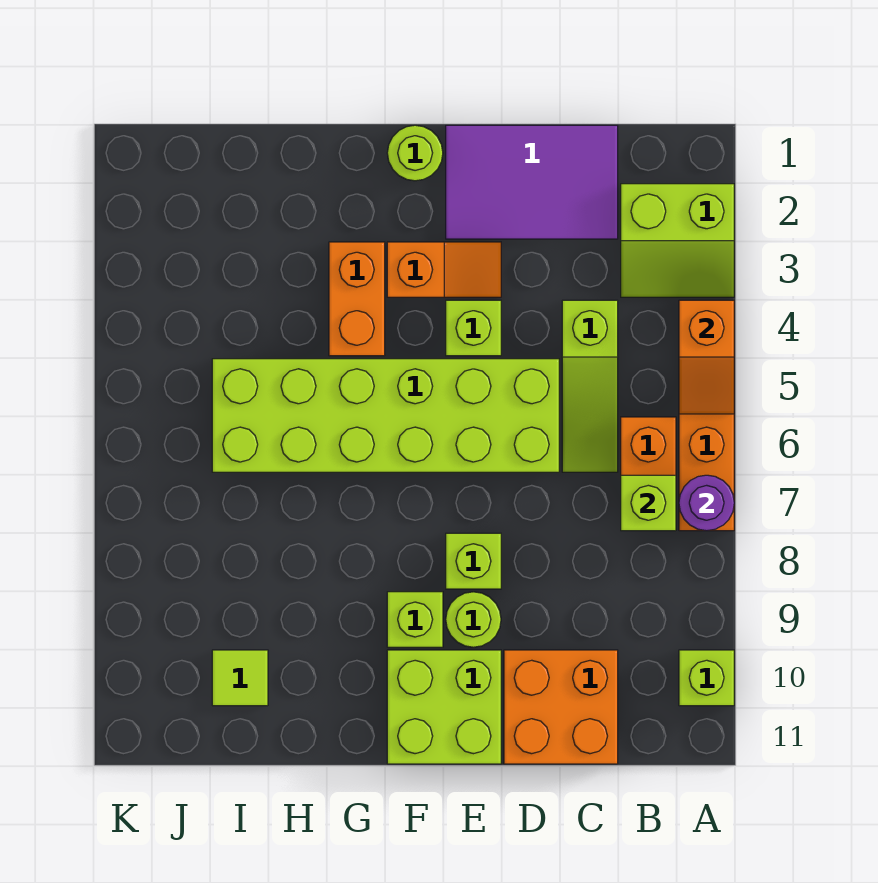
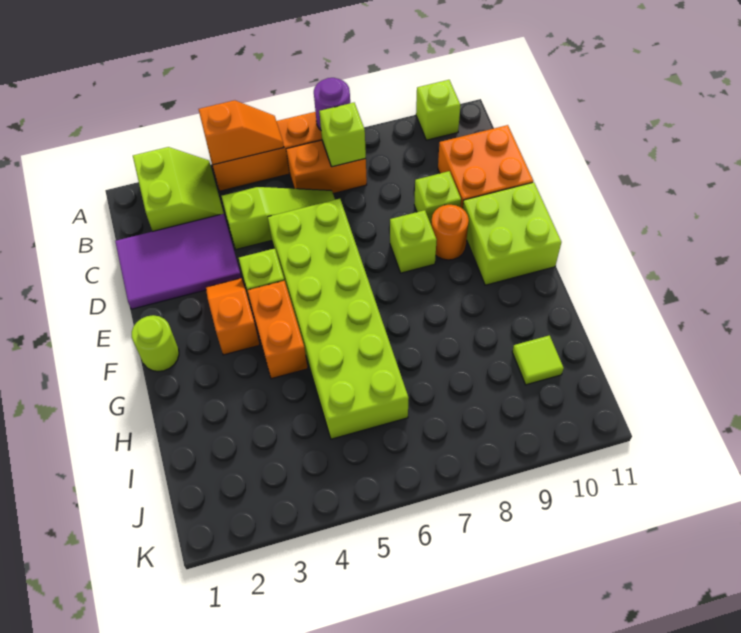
purple 2x3 tile [446,125,618,239] -> purple 2x3 tile turned to [115,214,241,309]
lime 1x1 round brick [446,592,501,647] -> orange 1x1 round brick [431,205,469,260]
lime 1x1 brick [387,592,443,647] -> lime 1x1 brick moved to [414,171,461,224]
orange 1x2 brick [329,242,385,356] -> orange 1x2 brick turned to [248,281,308,379]

